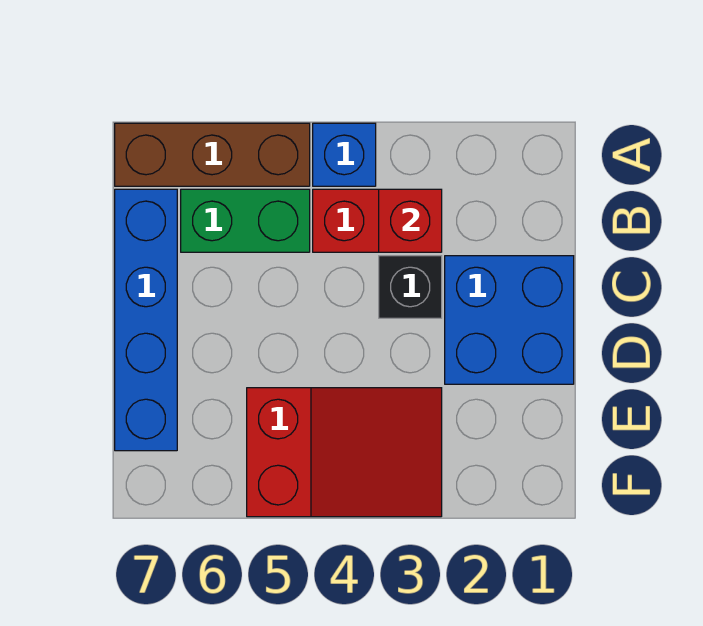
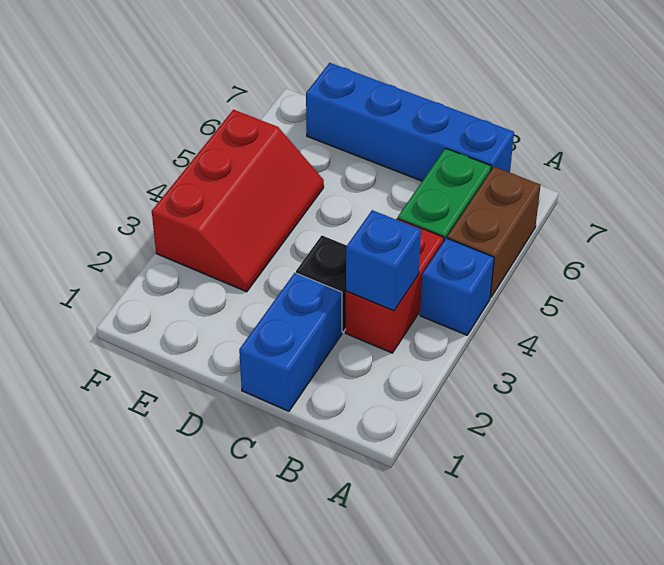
brown 1x3 brick [115,123,310,186] -> brown 1x2 brick [447,167,541,298]
red 1x1 brick [379,189,442,252] -> blue 1x1 brick [346,210,421,311]
blue 2x2 brick [445,256,574,384] -> blue 1x2 brick [239,273,342,411]
red 2x3 slope [247,388,442,517] -> red 2x3 slope turned to [152,110,324,292]

